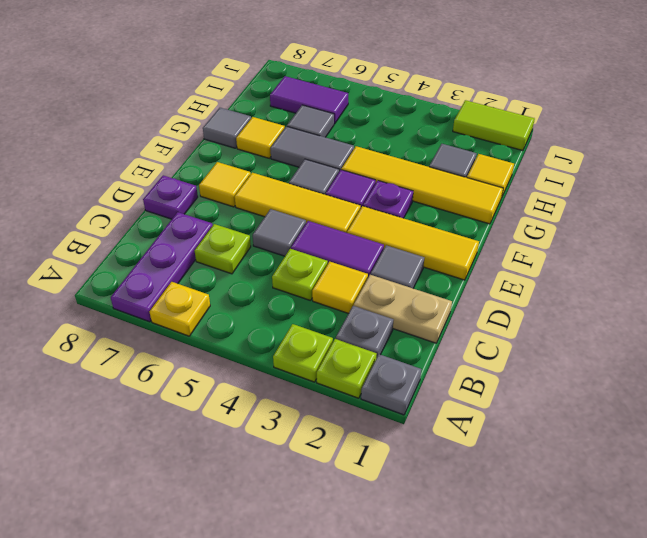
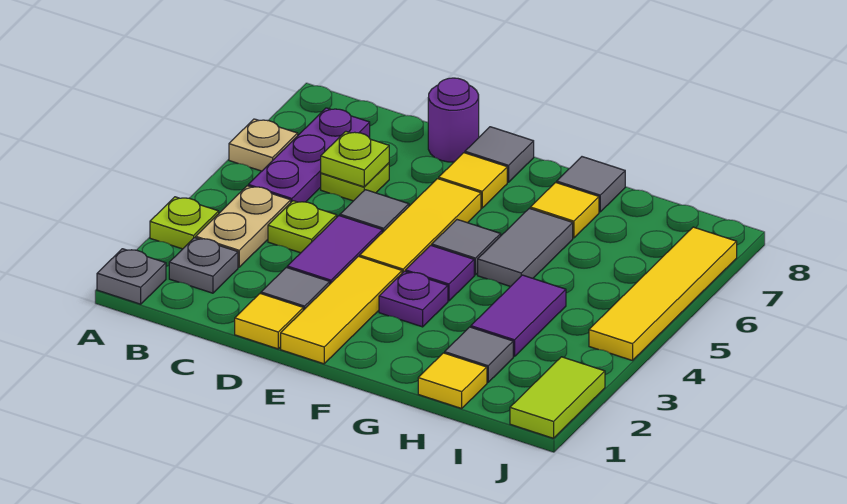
lime 1x1 plate [317,339,377,398] -> lime 1x1 plate moved to [321,131,389,187]
yellow 1x1 plate [150,282,210,336] -> tan 1x1 plate [229,119,298,171]
purple 1x3 plate [111,212,213,322] -> purple 1x3 plate turned to [248,108,370,202]
tan 1x2 plate [354,275,452,343] -> tan 1x2 plate moved to [196,186,291,267]
yellow 1x1 tile [312,262,368,314] -> yellow 1x1 tile moved to [235,294,303,349]
purple 1x1 plate [143,175,198,219] -> purple 1x1 round brick [428,78,479,162]
yellow 1x4 tile [341,146,503,224] -> yellow 1x4 tile moved to [589,227,737,361]
grey 1x1 tile [287,105,334,137] -> grey 1x1 tile moved to [465,127,534,182]
purple 1x2 tile [270,76,348,124] -> purple 1x2 tile moved to [471,275,566,357]

